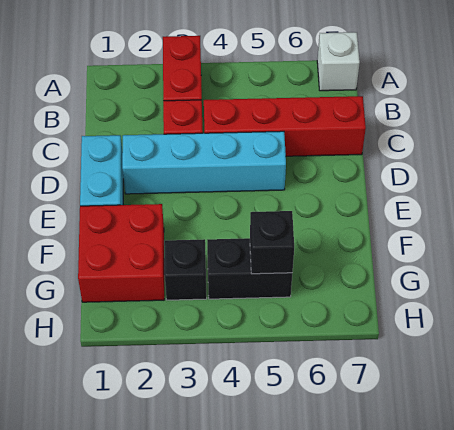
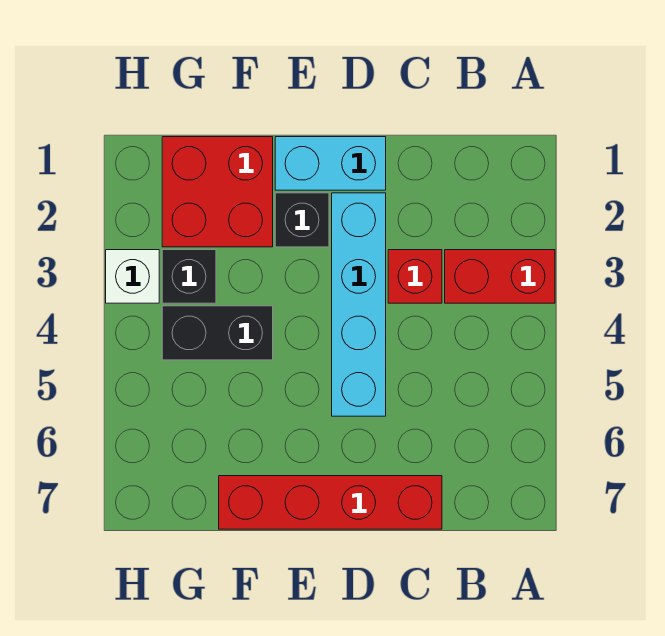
white 1x1 brick [317,32,360,91] -> white 1x1 brick moved to [106,250,159,303]
red 1x4 brick [204,96,366,156] -> red 1x4 brick turned to [219,476,442,529]
black 1x2 brick [207,238,292,299] -> black 1x2 brick turned to [162,306,273,360]
black 1x1 brick [250,211,294,274] -> black 1x1 brick moved to [275,193,329,247]

